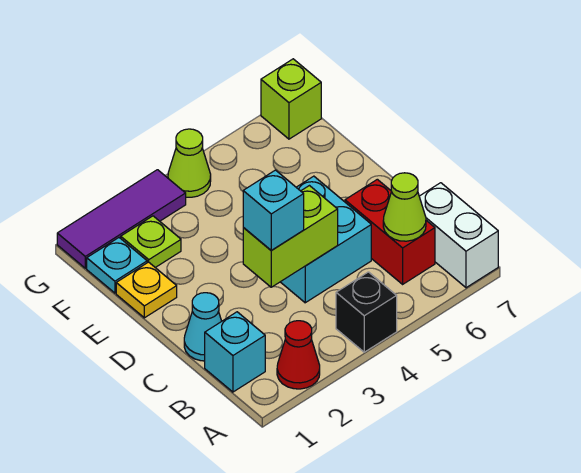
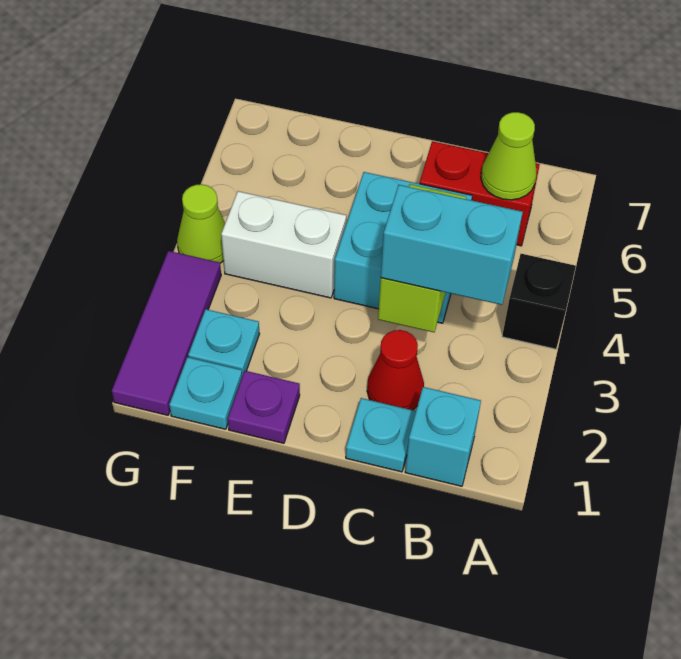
red 1x1 cone [277,321,320,389] -> red 1x1 cone moved to [367,330,424,410]
white 1x2 brick [419,183,498,288] -> white 1x2 brick moved to [221,191,346,298]
cyan 1x1 cone [184,293,222,361] -> cyan 1x1 plate [346,398,416,472]
cyan 1x1 brick [243,170,304,250] -> cyan 1x2 brick [381,185,523,305]
yellow 1x1 plate [116,262,177,318] -> purple 1x1 plate [228,371,300,443]
lime 1x1 plate [121,216,181,268] -> cyan 1x1 plate [188,309,259,376]
lime 1x1 brick [261,59,321,139] -> none

